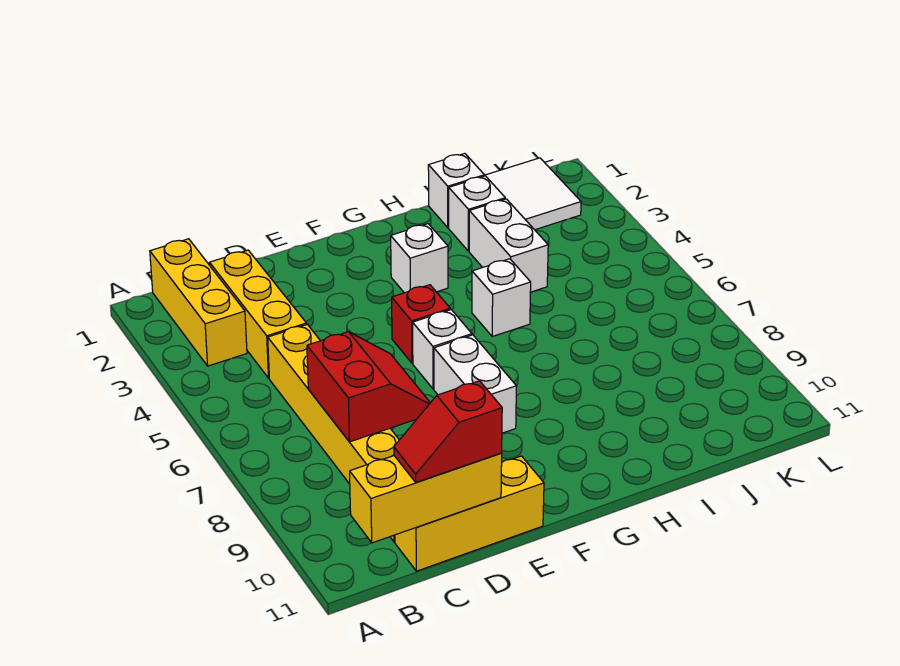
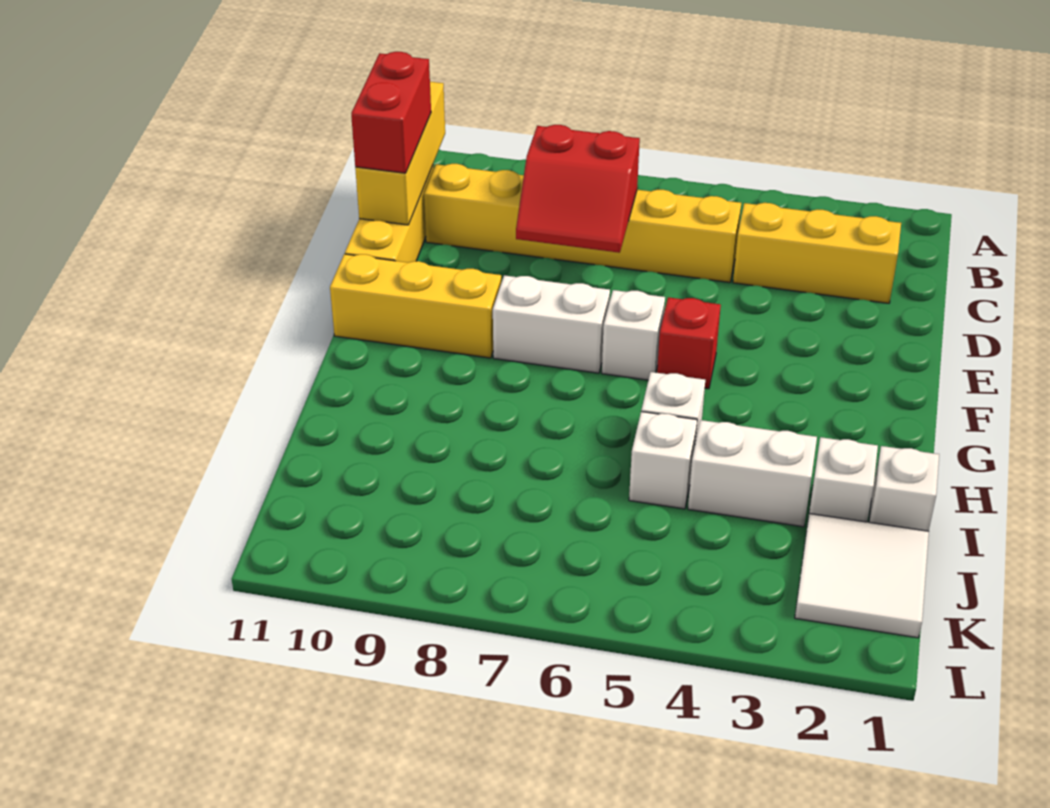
yellow 1x3 brick [150,239,247,366] -> yellow 1x3 brick moved to [330,254,501,358]
red 1x2 slope [394,381,502,482] -> red 1x2 brick [351,52,431,173]
white 1x1 brick [391,224,448,293] -> white 1x1 brick moved to [629,412,697,509]

